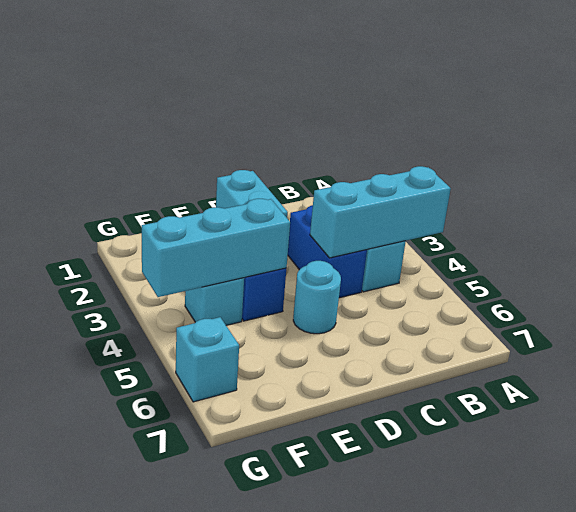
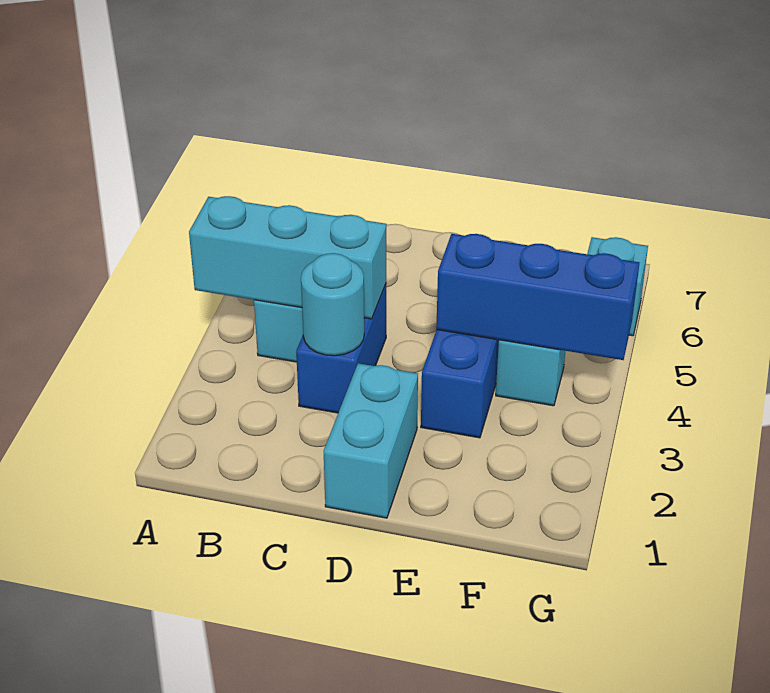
cyan 1x1 round brick [293,261,341,334] -> cyan 1x1 round brick moved to [301,253,364,356]
cyan 1x3 brick [142,199,290,297] -> blue 1x3 brick [436,234,639,360]

